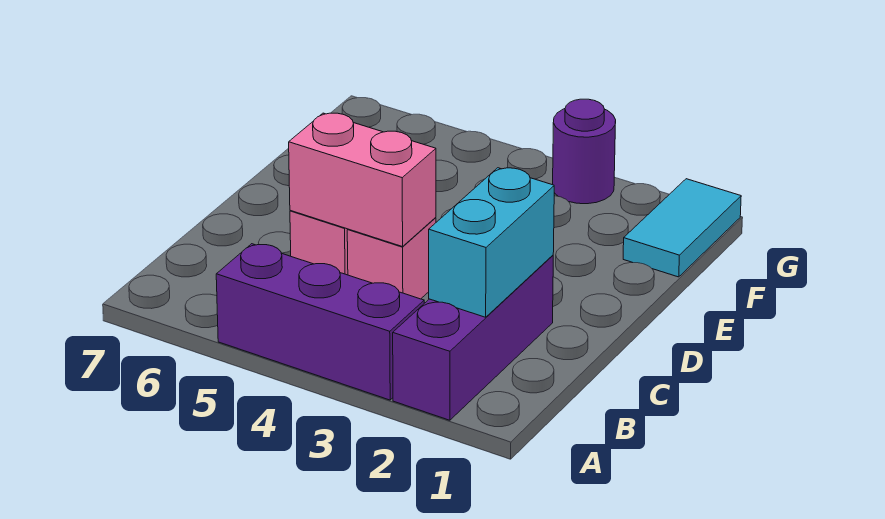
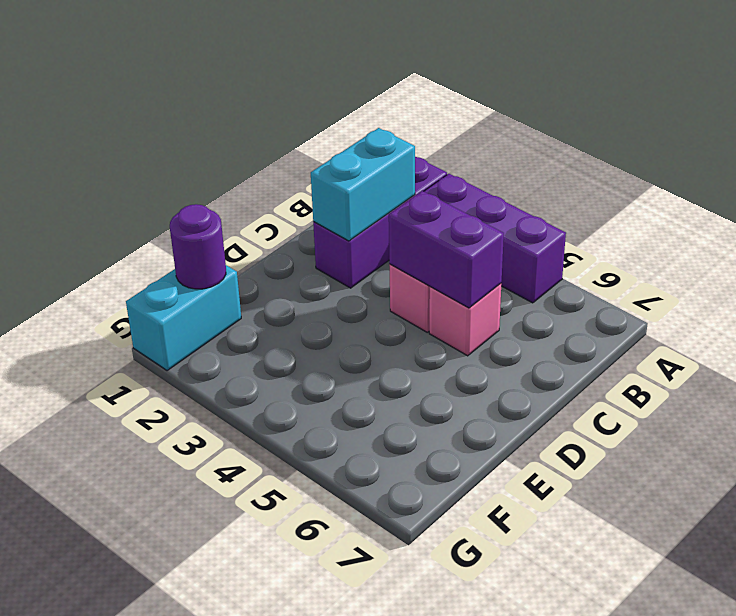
pink 1x2 brick [289,113,436,247] -> purple 1x2 brick [389,191,504,308]
cyan 1x2 tile [623,179,741,277] -> cyan 1x2 brick [126,265,241,371]
purple 1x1 round brick [553,99,616,204] -> purple 1x1 round brick moved to [170,204,226,289]

